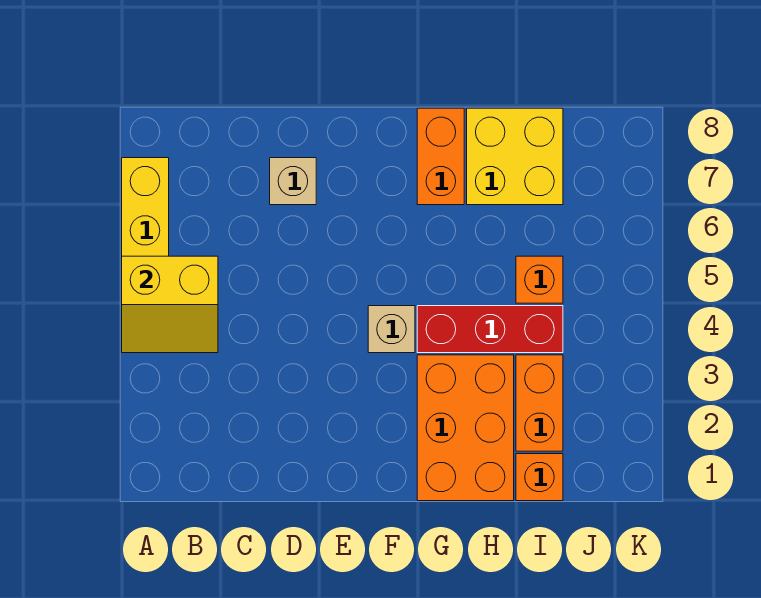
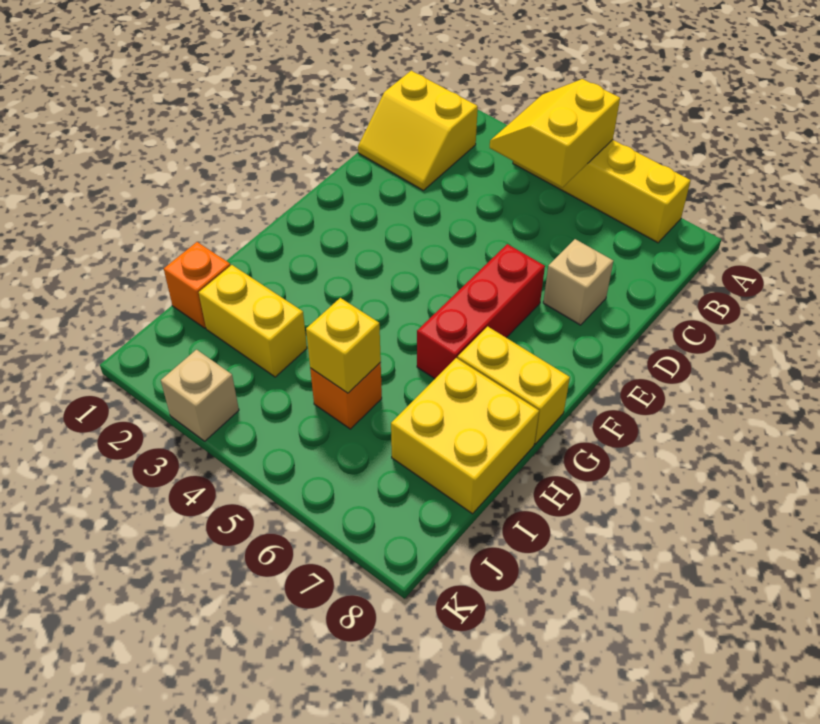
none -> yellow 2x2 slope [358,71,478,190]
tan 1x1 brick [368,306,415,353] -> tan 1x1 brick moved to [161,350,239,441]
orange 2x3 brick [417,355,514,501] -> none
red 1x3 brick [417,306,563,353] -> red 1x3 brick moved to [417,244,545,379]
orange 1x2 brick [417,108,464,205] -> yellow 1x2 brick [458,326,570,444]
orange 1x2 brick [516,355,563,451] -> yellow 1x2 brick [199,265,307,377]
none -> yellow 1x1 brick [306,298,381,393]

